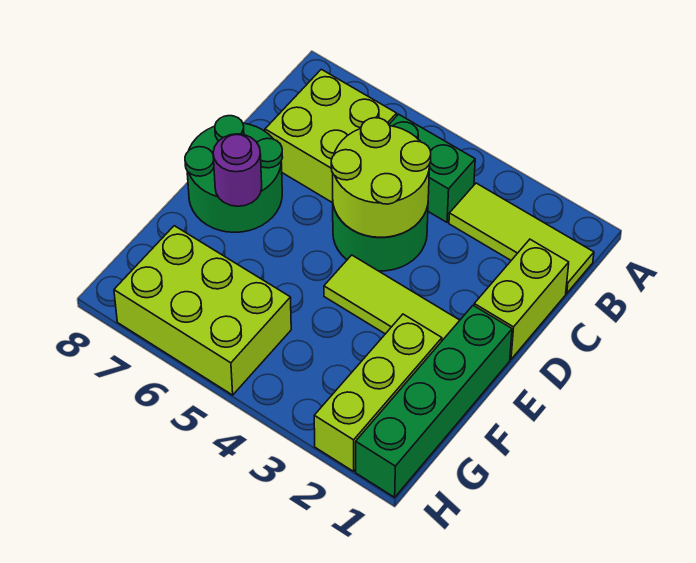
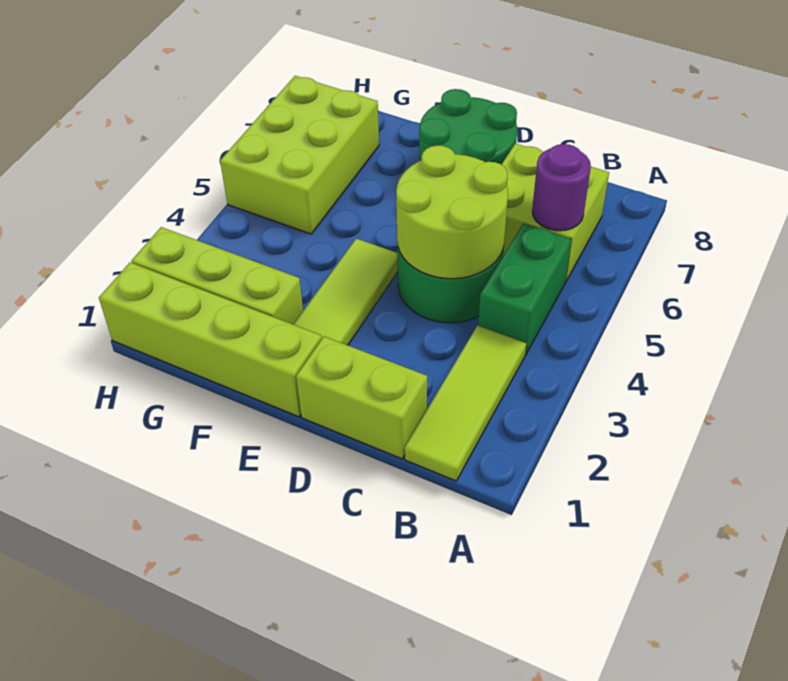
green 1x4 brick [356,305,512,497] -> lime 1x4 brick [99,262,322,417]
purple 1x1 round brick [213,134,262,206] -> purple 1x1 round brick moved to [532,144,591,231]

